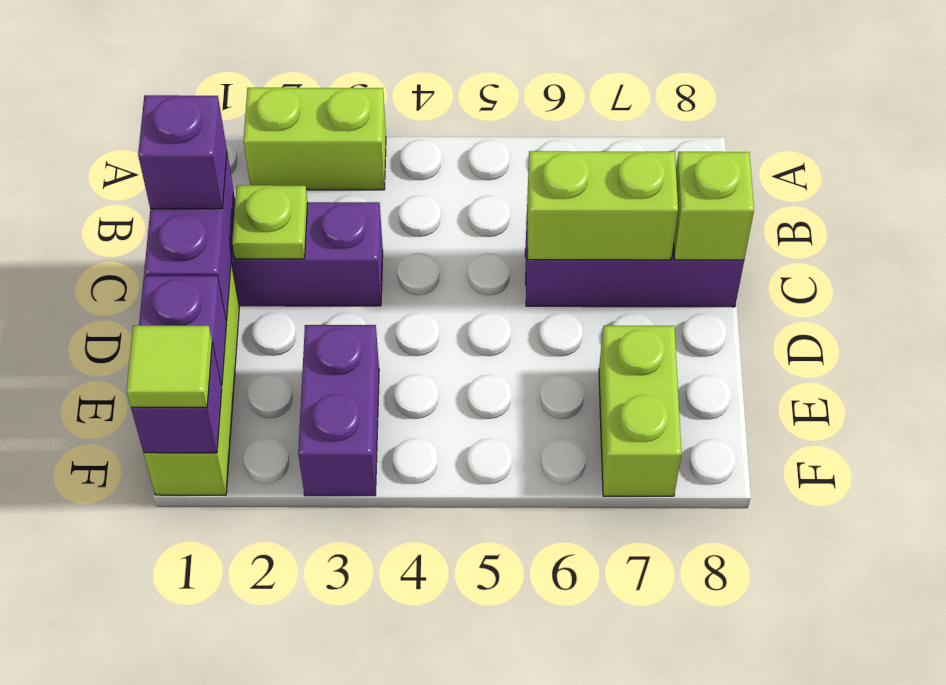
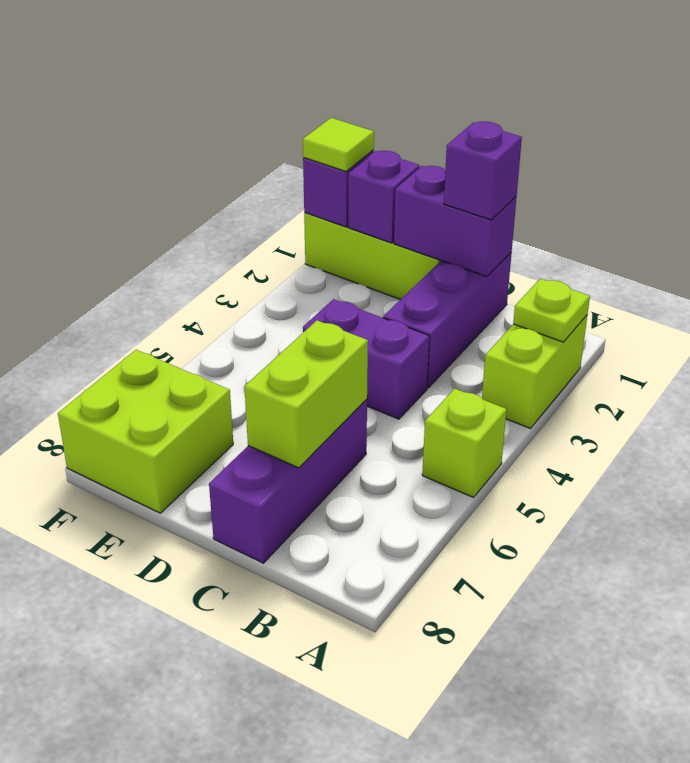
lime 1x1 plate [232,185,308,259] -> lime 1x1 plate moved to [513,279,590,342]
lime 1x1 brick [674,152,754,260] -> lime 1x1 brick moved to [422,388,507,497]
purple 1x2 brick [298,325,379,496] -> purple 1x2 brick moved to [303,299,430,419]
lime 1x2 brick [599,326,681,496] -> lime 2x2 brick [58,350,233,513]

